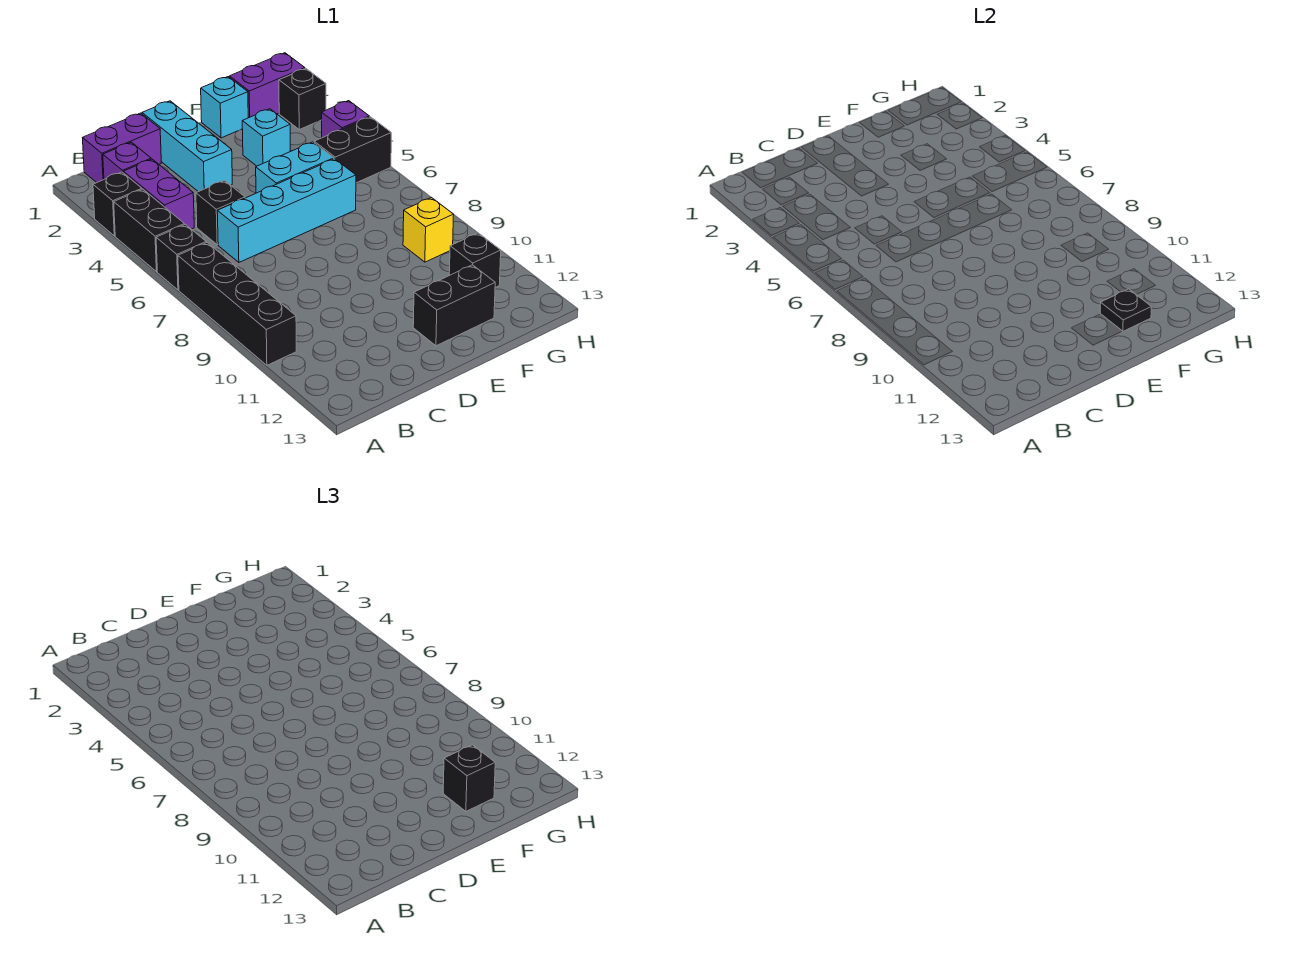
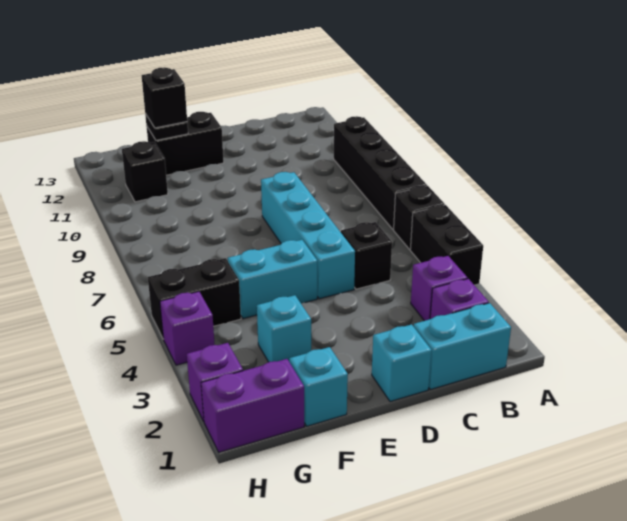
black 1x1 brick [93,172,142,236] -> none
purple 1x2 brick [83,113,161,183] -> cyan 1x2 brick [413,303,511,390]
purple 1x2 brick [124,159,194,229] -> purple 1x1 brick [411,256,467,321]
cyan 1x4 brick [217,159,356,262] -> cyan 1x4 brick turned to [261,172,355,299]
cyan 1x3 brick [142,101,232,192] -> cyan 1x1 brick [372,324,431,402]
yellow 1x1 brick [403,197,454,262] -> none
black 1x1 brick [279,69,326,129] -> purple 1x1 brick [187,343,243,421]

